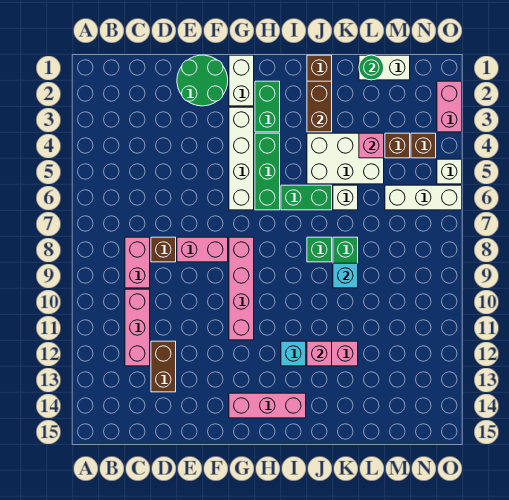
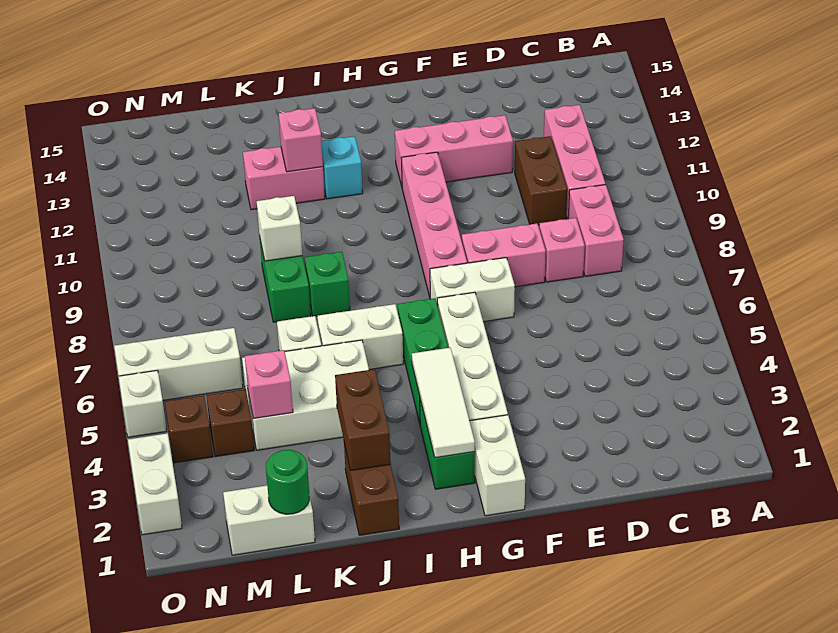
brown 1x1 brick [151,237,176,262] -> pink 1x1 brick [539,218,585,282]
brown 1x2 brick [151,341,176,392] -> brown 1x2 brick moved to [515,136,567,225]
green 2x2 round brick [177,55,228,106] -> none
none -> white 1x2 brick [430,258,515,322]
pink 1x3 brick [229,393,306,418] -> pink 1x3 brick moved to [395,115,513,186]
none -> white 1x3 tile [412,348,475,458]
green 1x2 brick [281,185,332,210] -> white 1x2 brick [317,304,403,369]
cyan 1x1 brick [333,263,358,288] -> white 1x1 brick [257,196,302,261]
pink 1x2 brick [437,81,462,132] -> white 1x2 brick [128,433,182,535]

